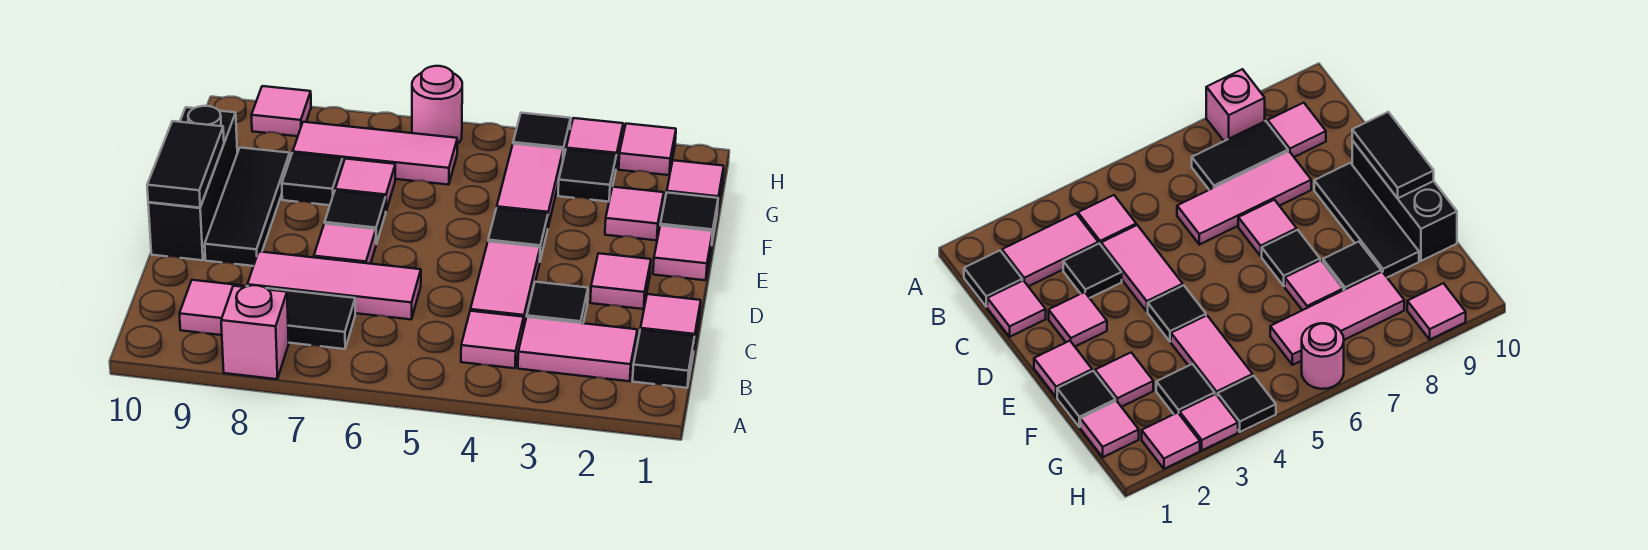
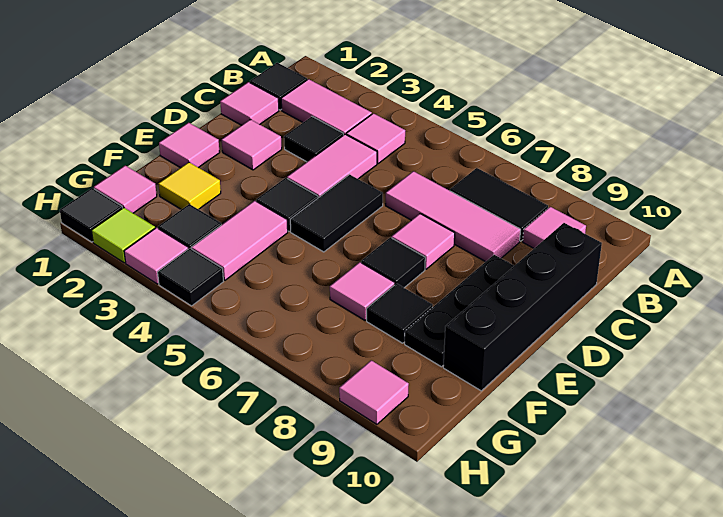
pink 1x1 brick [221,285,289,379] -> none
black 1x3 tile [205,148,290,266] -> black 1x3 plate [405,255,514,367]
black 1x3 brick [148,106,237,260] -> black 1x4 brick [443,223,602,391]
black 1x2 tile [147,121,224,208] -> black 1x2 tile moved to [290,175,383,252]
black 1x1 tile [660,193,718,242] -> black 1x1 tile moved to [60,188,122,242]
pink 1x1 tile [605,187,664,240] -> yellow 1x1 tile [159,162,221,210]
pink 1x3 tile [293,122,457,185] -> none
pink 1x1 tile [619,124,676,175] -> lime 1x1 tile [91,208,155,263]
pink 1x1 round brick [412,66,462,144] -> none

